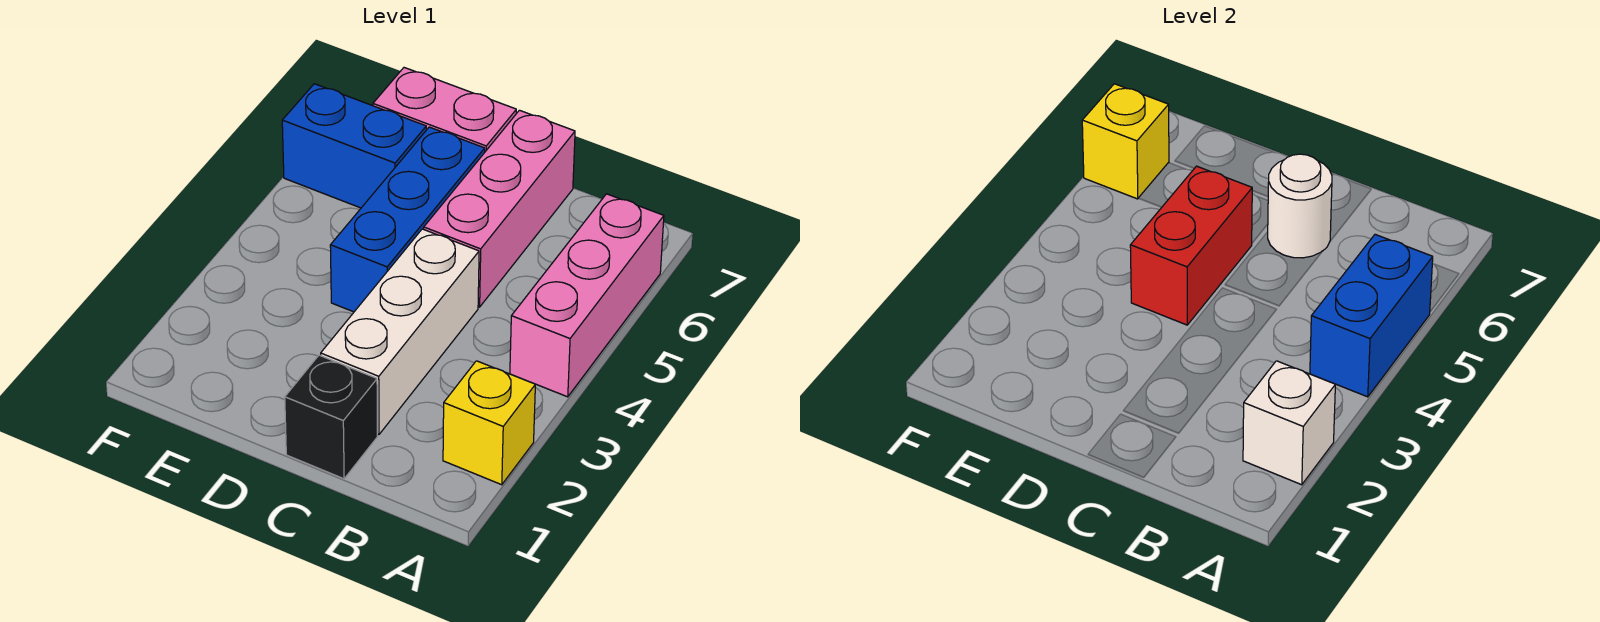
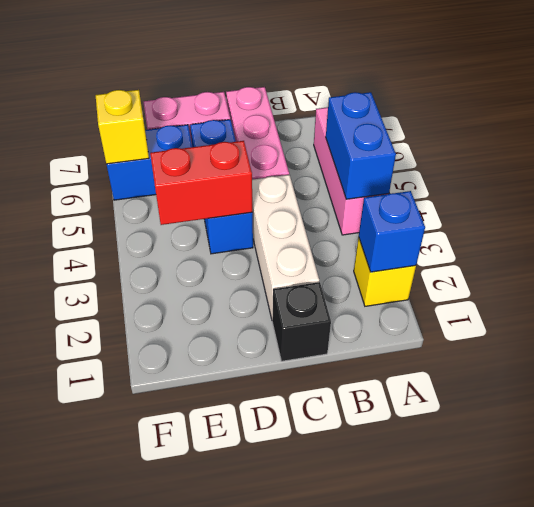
white 1x1 brick [1243,361,1335,485] -> blue 1x1 brick [359,191,425,272]
white 1x1 round brick [1268,154,1332,258] -> none
red 1x2 brick [1130,166,1252,325] -> red 1x2 brick turned to [150,141,253,225]

